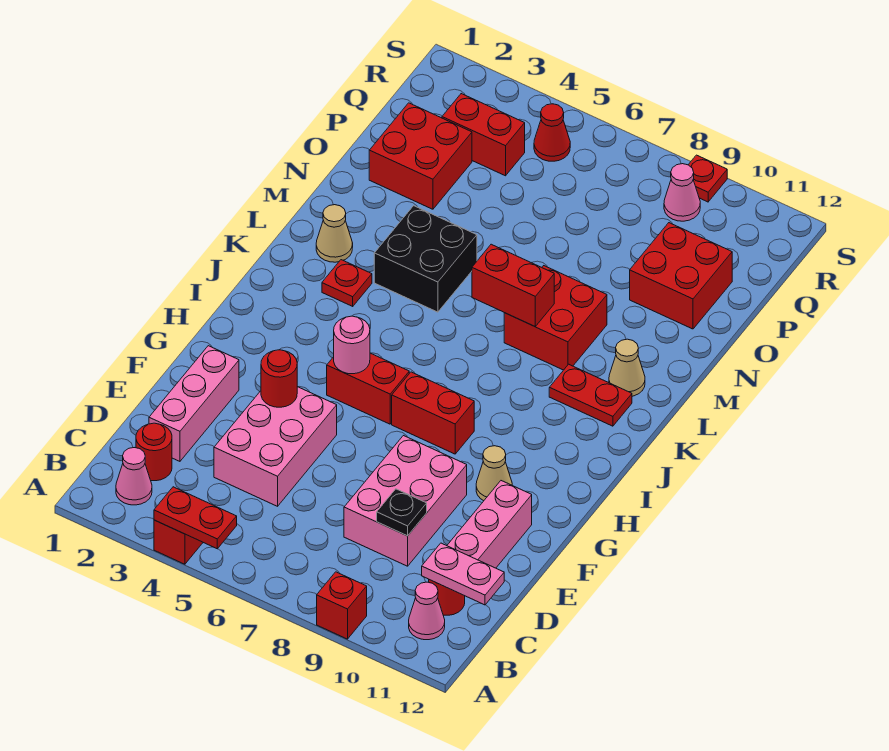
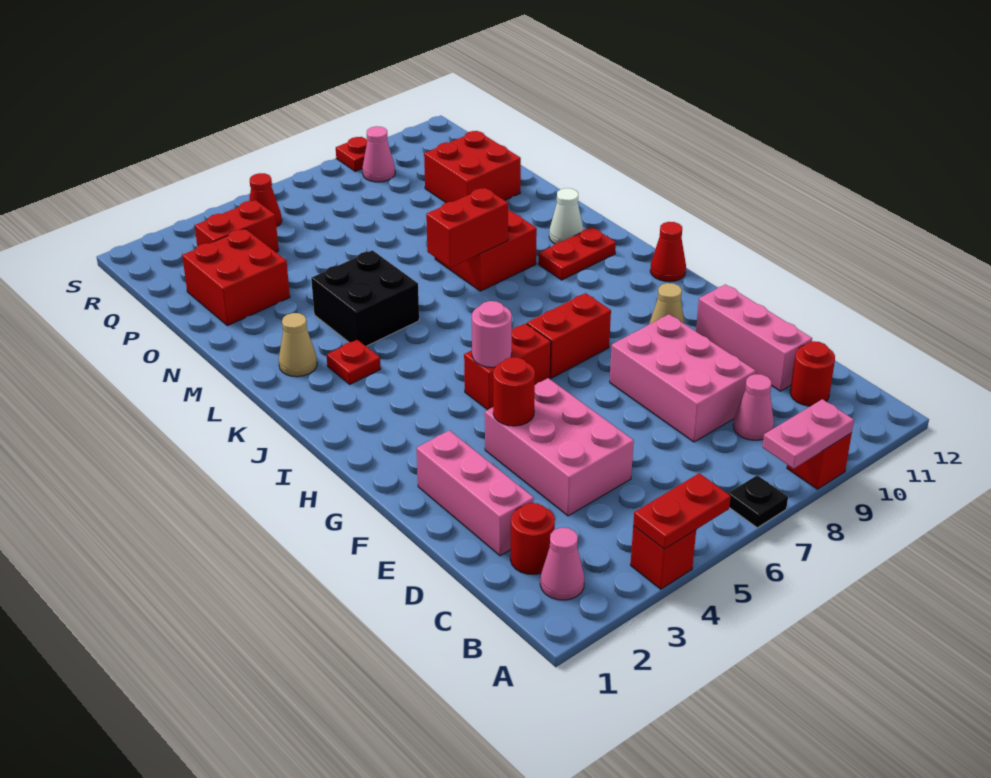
pink 1x1 cone [409,582,445,640] -> pink 1x1 cone moved to [733,374,774,440]
pink 1x2 plate [422,543,504,605] -> pink 1x2 plate moved to [762,399,854,469]
black 1x1 plate [377,489,427,536] -> black 1x1 plate moved to [728,475,788,528]
none -> red 1x1 cone [650,222,686,282]
tan 1x1 cone [609,339,645,396] -> white 1x1 cone [549,188,583,244]

